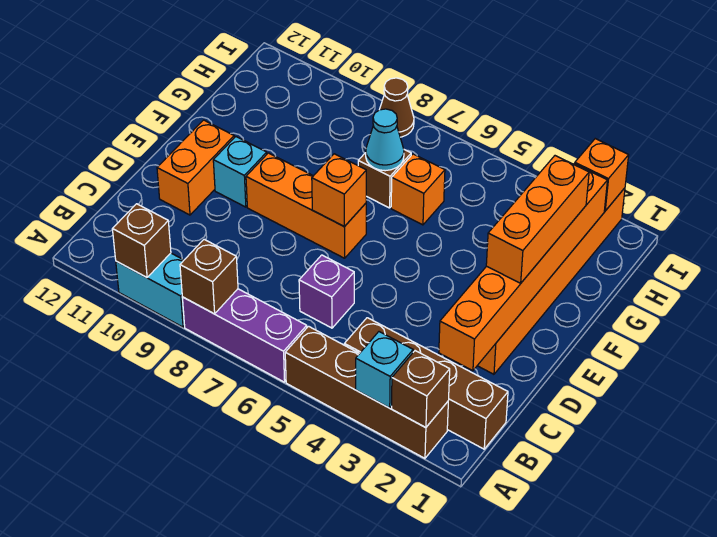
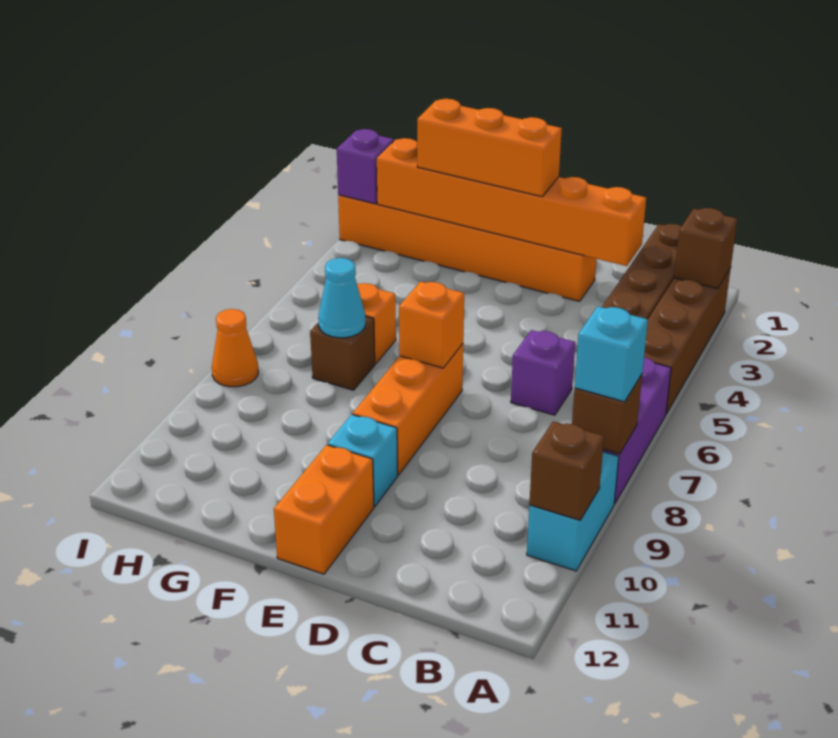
cyan 1x1 brick [356,332,413,408] -> cyan 1x1 brick moved to [575,306,648,402]
orange 1x2 brick [157,120,234,215] -> orange 1x2 brick turned to [274,445,374,574]
orange 1x1 brick [575,139,629,211] -> purple 1x1 brick [337,129,394,204]
brown 1x1 cone [379,78,414,137] -> orange 1x1 cone [212,309,258,387]

